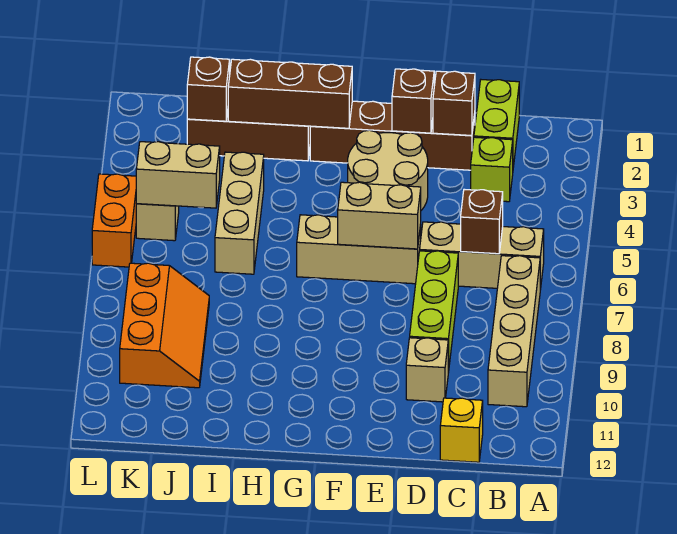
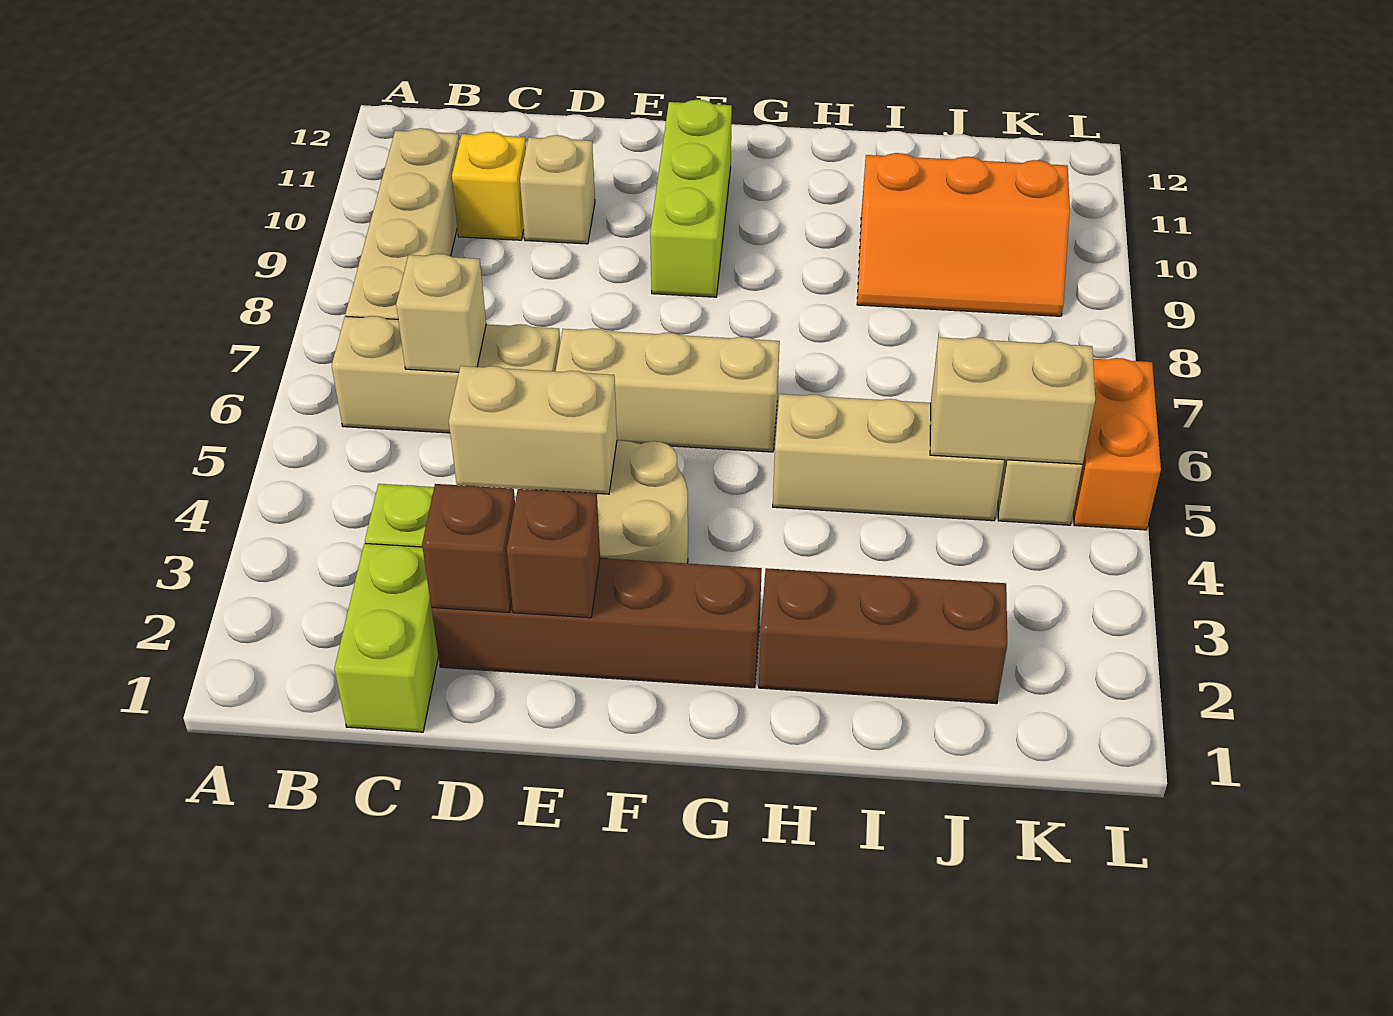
brown 1x1 brick [461,189,503,254] -> tan 1x1 brick [396,254,486,372]
yellow 1x1 brick [440,398,483,462] -> yellow 1x1 brick moved to [452,132,526,240]
lime 1x3 brick [410,251,458,373] -> lime 1x3 brick moved to [650,100,732,297]
tan 1x2 brick [338,182,421,249] -> tan 1x2 brick moved to [449,366,617,494]
brown 1x3 brick [228,59,352,128] -> none
tan 1x3 brick [215,152,264,274] -> tan 1x3 brick turned to [773,394,1004,521]
brown 1x1 brick [187,57,230,121] -> none
orange 2x3 slope [120,263,209,388] -> orange 2x3 slope turned to [857,153,1070,316]

